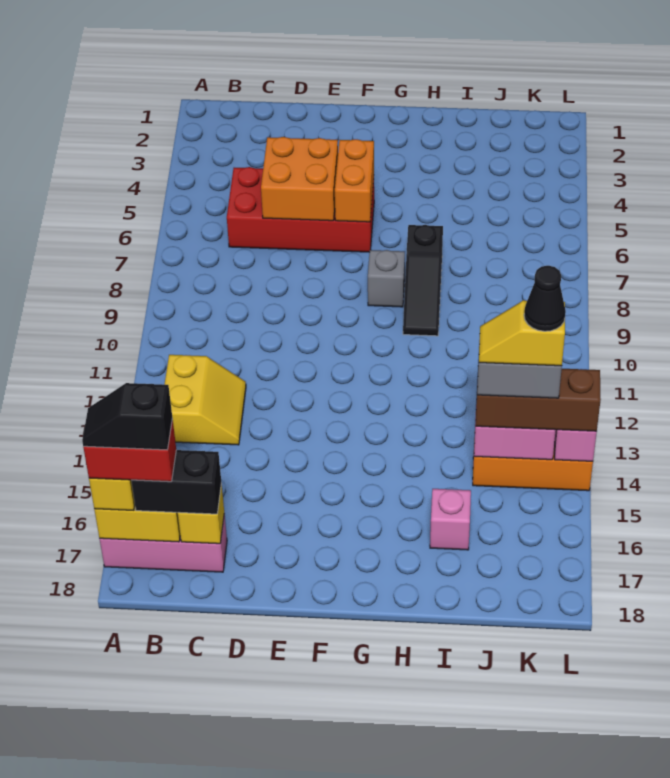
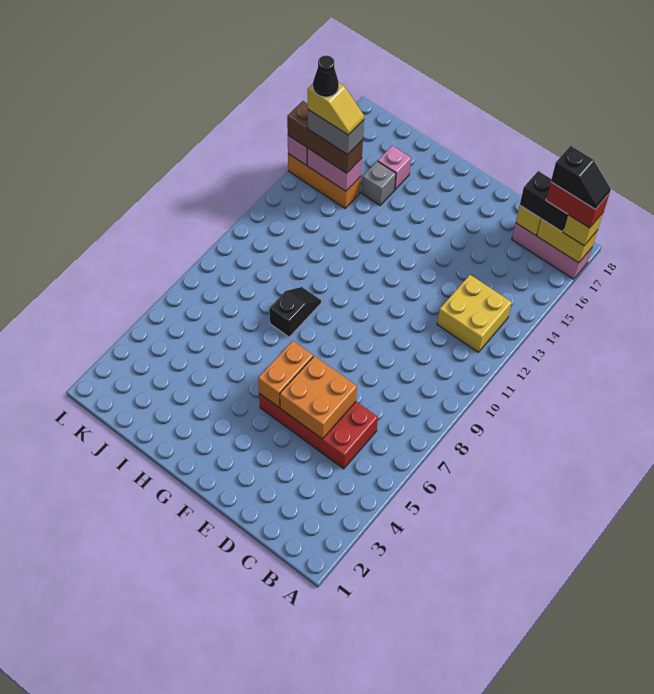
yellow 2x2 slope [164,355,246,445] -> yellow 2x2 brick [437,275,512,352]
grey 1x1 brick [368,250,405,307] -> grey 1x1 brick moved to [362,161,396,205]
black 1x3 slope [403,225,443,336] -> black 1x2 slope [269,287,321,337]

